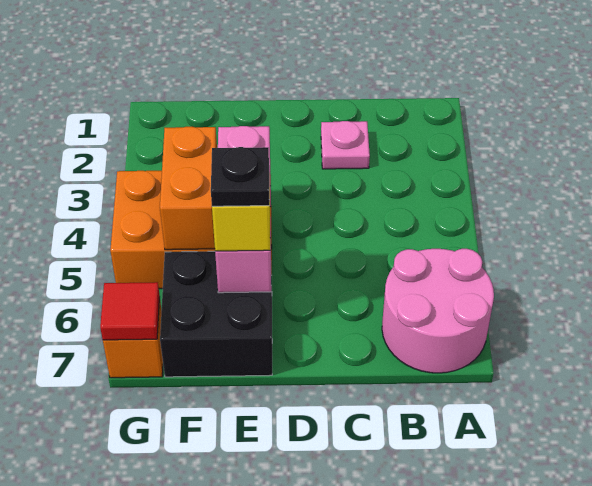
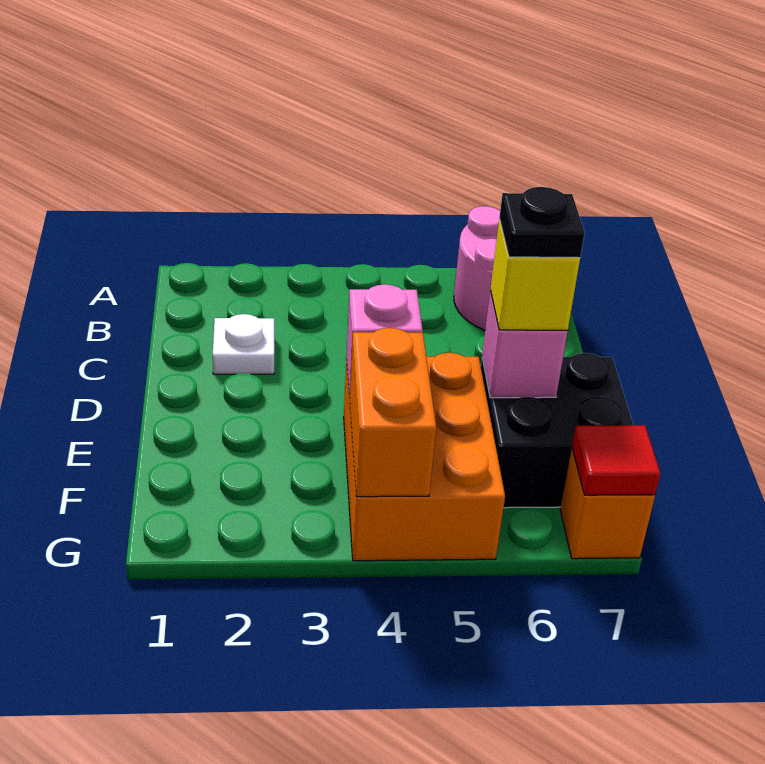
pink 1x1 plate [321,121,370,169] -> white 1x1 plate [213,314,274,374]
orange 1x2 brick [160,127,217,250] -> orange 1x2 brick turned to [349,328,436,497]

